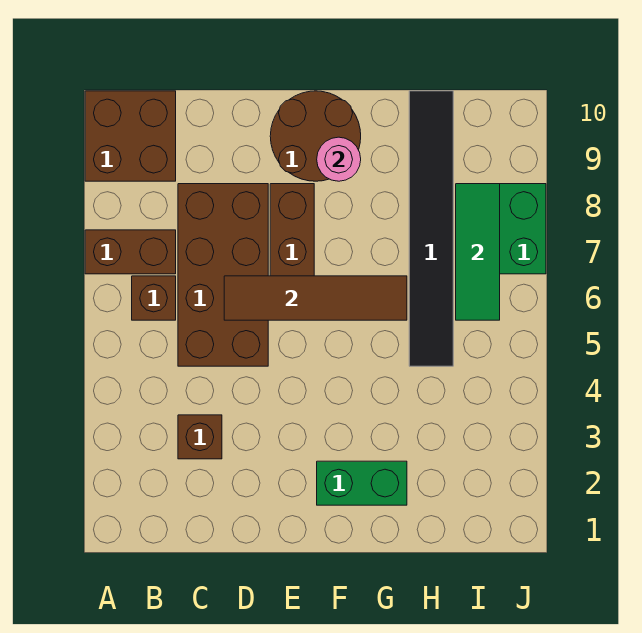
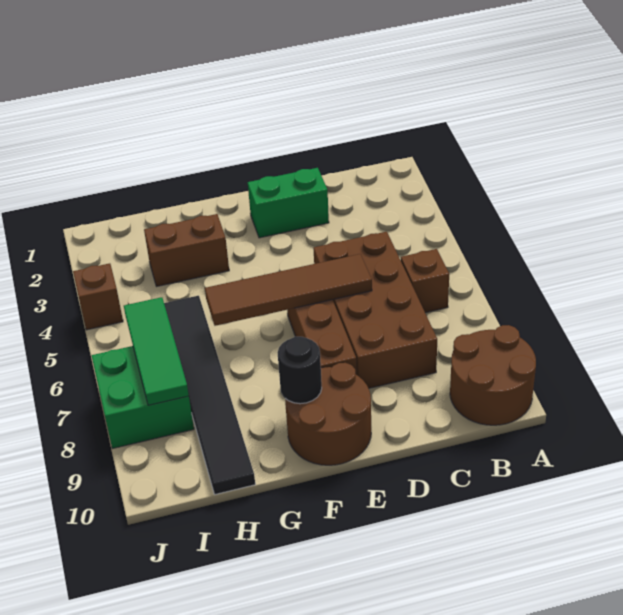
brown 1x2 brick [85,230,176,274] -> brown 1x2 brick moved to [144,214,229,286]
brown 2x2 brick [85,91,176,181] -> brown 2x2 round brick [450,325,536,425]
brown 1x1 brick [178,415,222,459] -> brown 1x1 brick moved to [73,263,123,330]
green 1x2 brick [317,461,407,505] -> green 1x2 brick moved to [248,168,329,238]
pink 1x1 round brick [317,137,361,181] -> black 1x1 round brick [277,337,322,404]

